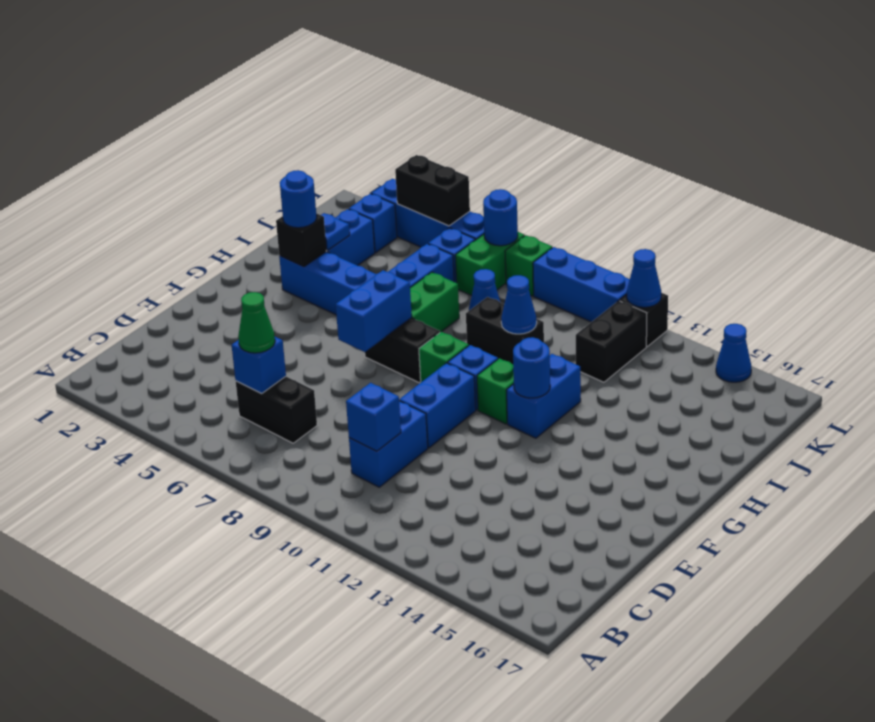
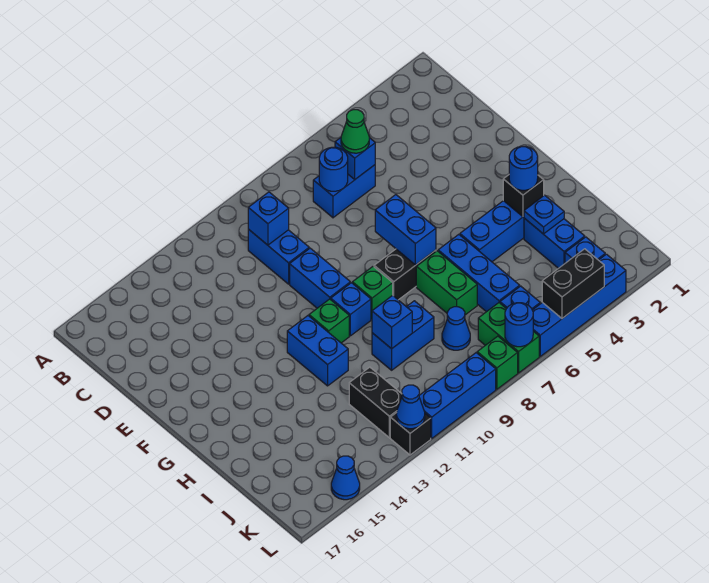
black 1x2 brick [236,376,317,443] -> blue 1x2 brick [313,165,375,218]
blue 1x1 round brick [513,337,550,398] -> blue 1x1 round brick moved to [319,147,348,191]
black 1x2 brick [466,297,544,364] -> blue 1x2 brick [372,301,434,370]
blue 1x1 cone [501,275,537,334] -> blue 1x1 brick [372,295,412,349]

